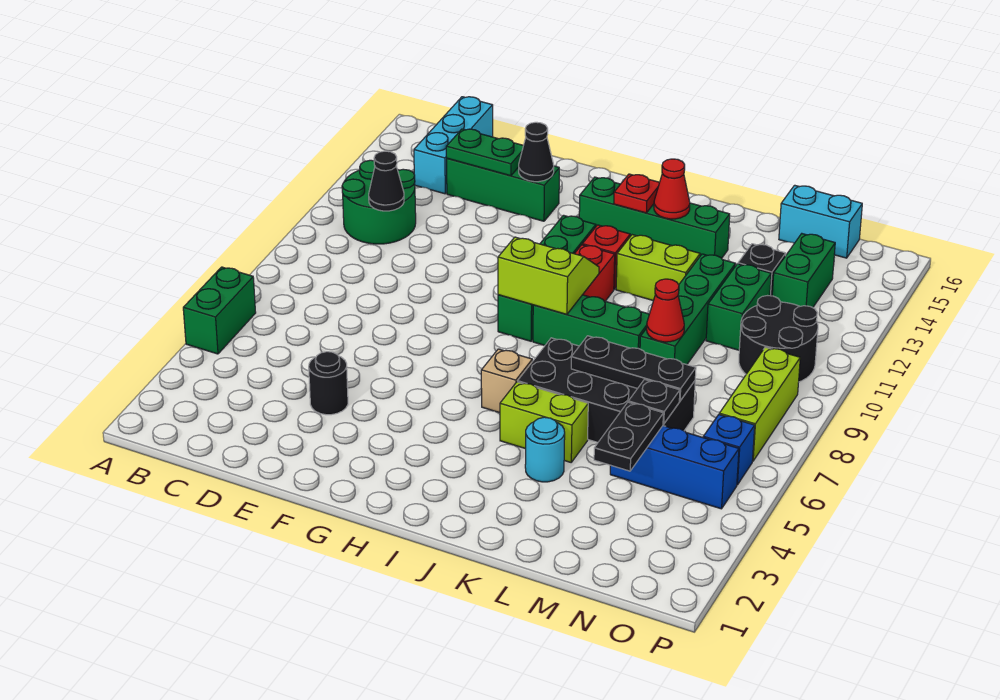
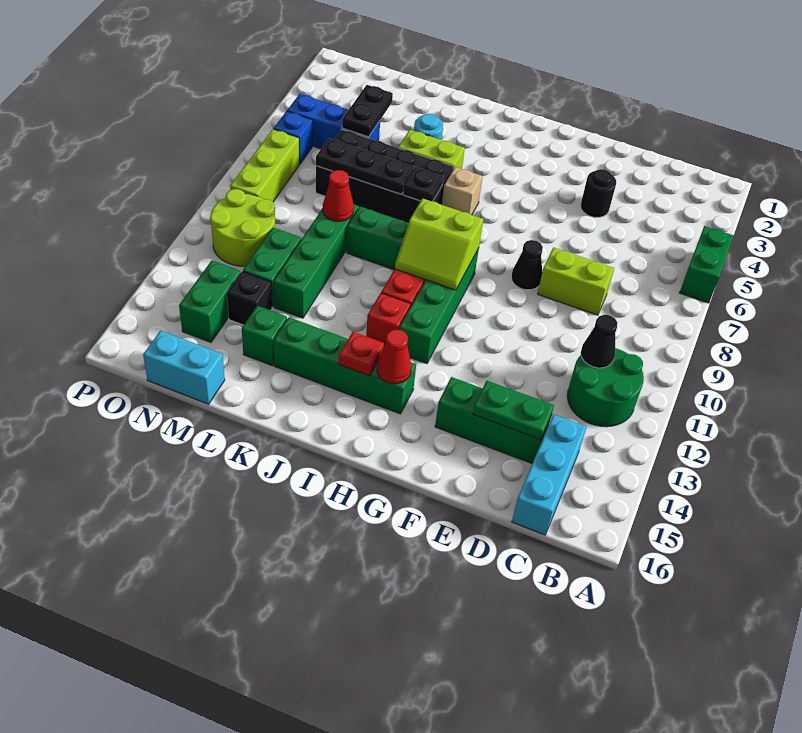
black 1x1 cone [519,122,554,182] -> black 1x1 cone moved to [511,240,543,290]
lime 1x2 brick [616,235,700,301] -> lime 1x2 brick moved to [538,248,614,315]
red 1x1 cone [654,159,690,219] -> red 1x1 cone moved to [377,329,412,384]
none -> green 1x1 brick [242,306,287,366]
black 1x1 plate [628,380,680,424] -> black 1x1 plate moved to [403,167,443,201]
black 2x2 round brick [739,296,818,382] -> lime 2x2 round brick [210,189,275,266]

